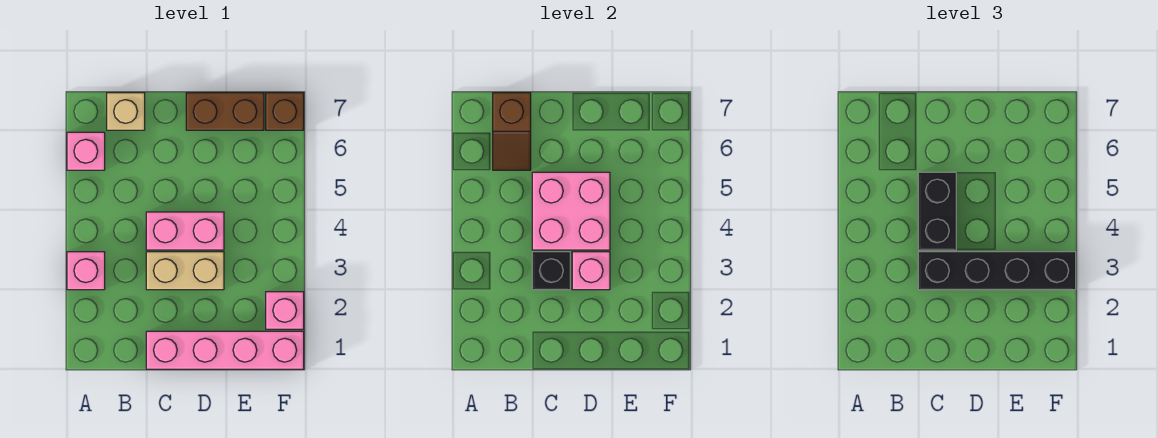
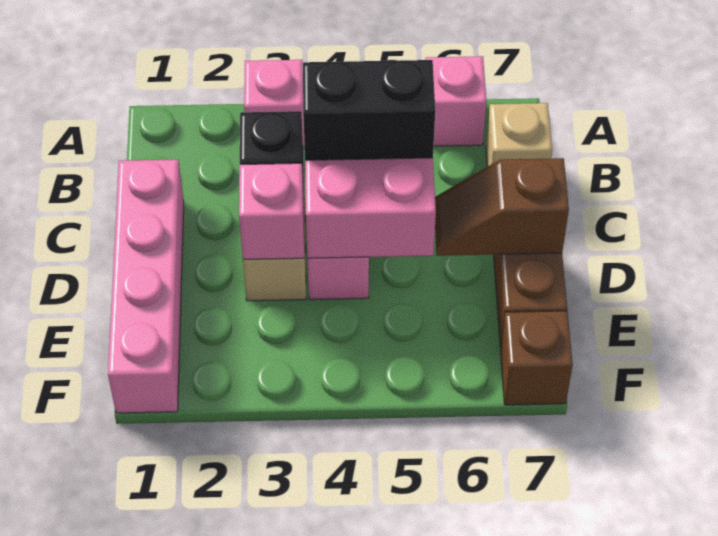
brown 1x2 slope [493,93,531,170] -> brown 1x2 slope moved to [435,158,569,256]
black 1x4 brick [918,252,1076,290] -> none
pink 1x1 brick [266,292,304,329] -> none

